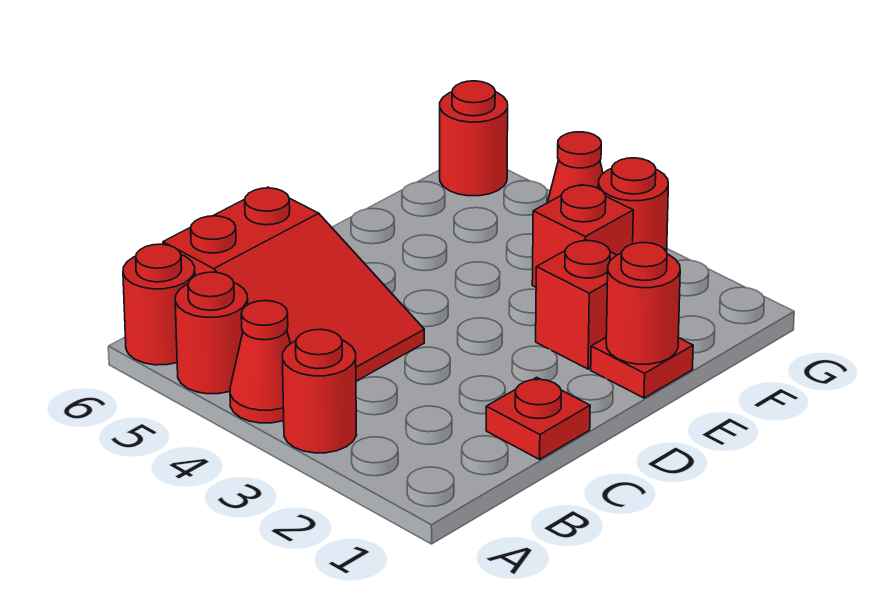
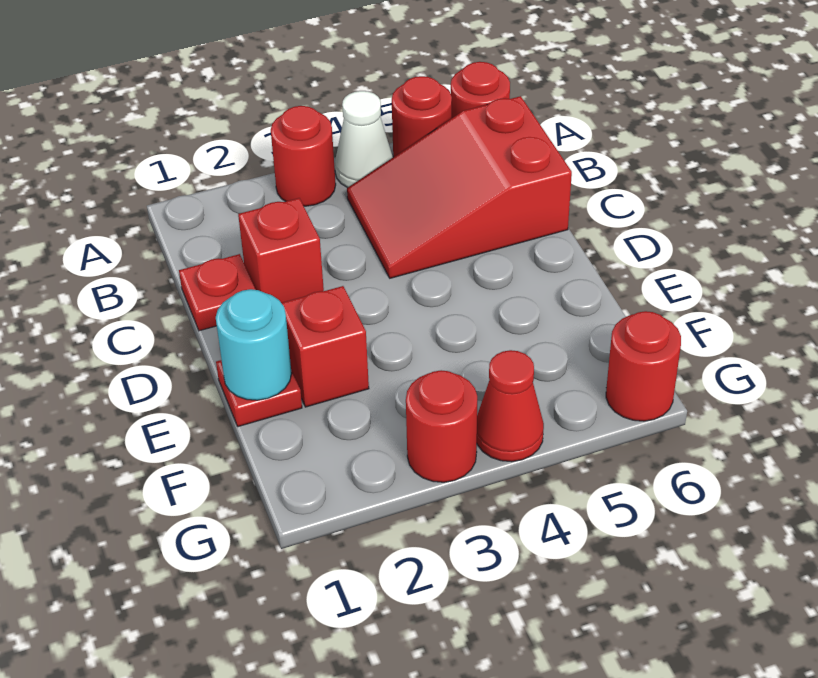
red 1x1 cone [230,301,290,423] -> white 1x1 cone [335,91,393,188]
red 1x1 round brick [606,243,680,364] -> cyan 1x1 round brick [216,289,292,400]
red 1x1 brick [532,185,633,287] -> red 1x1 brick moved to [238,198,324,303]

